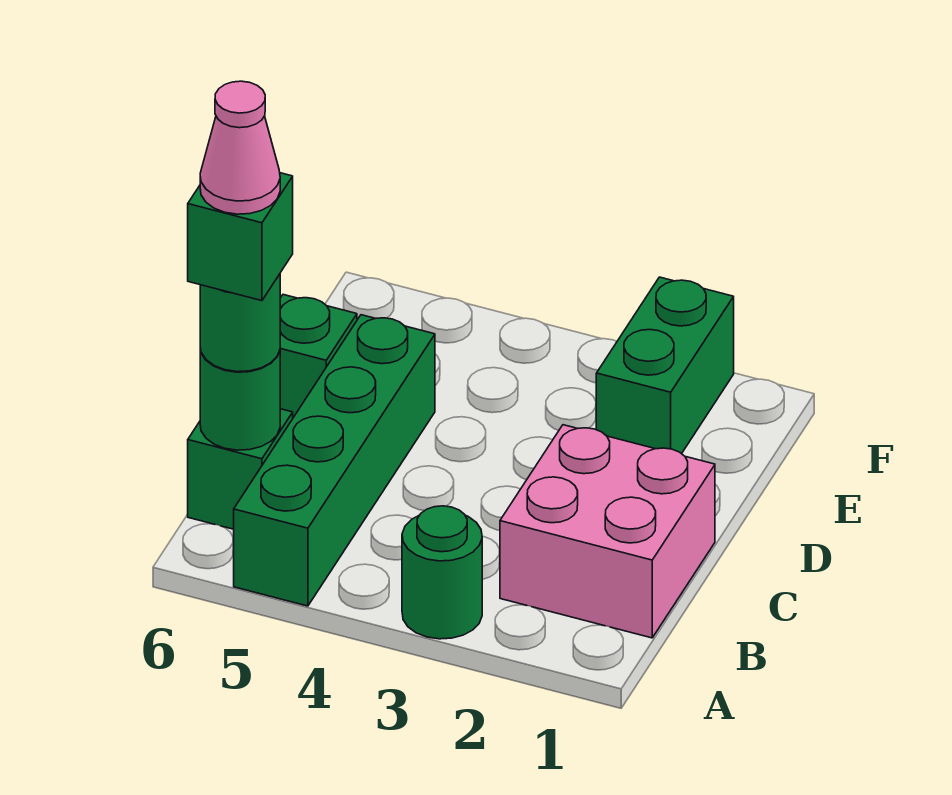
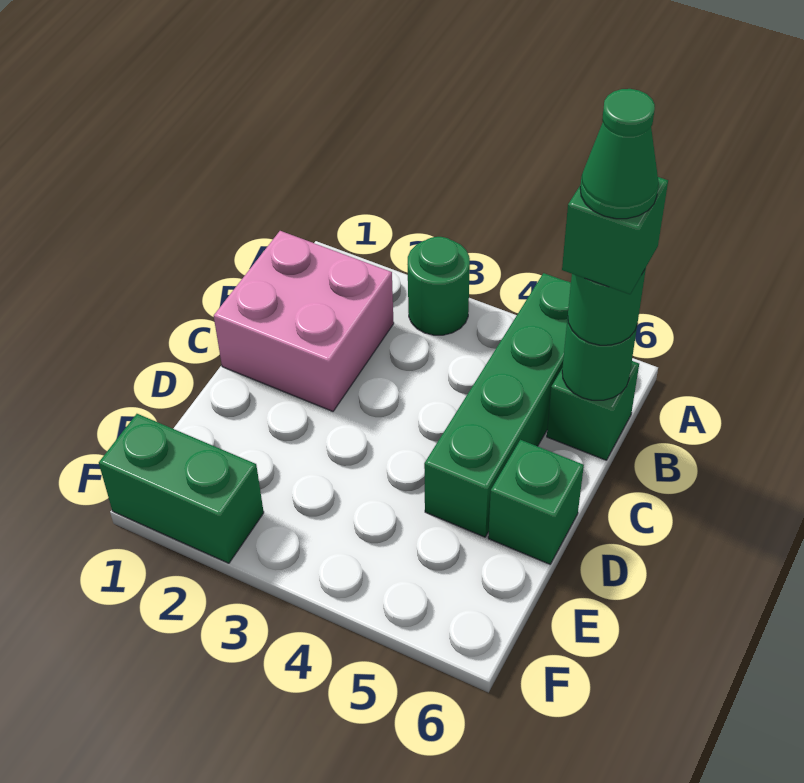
pink 1x1 cone [200,81,280,214] -> green 1x1 cone [580,89,659,219]
green 1x2 brick [596,277,734,454] -> green 1x2 brick turned to [99,414,264,563]

